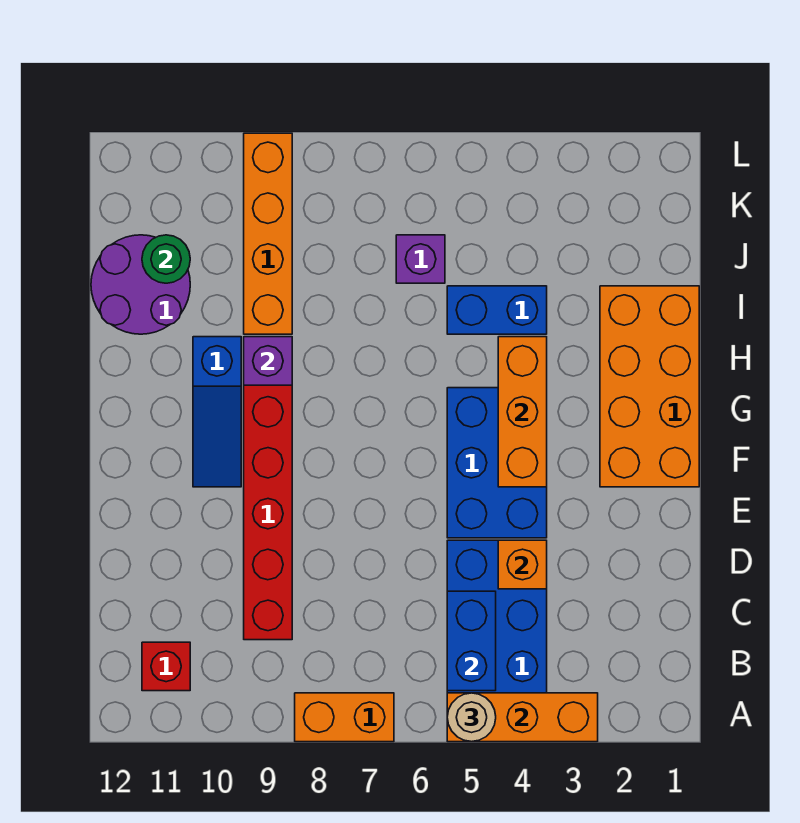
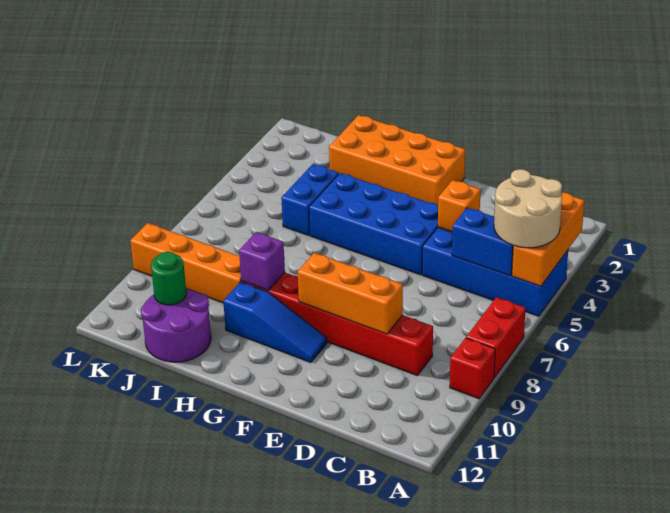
tan 1x1 round brick [447,693,496,742] -> tan 2x2 round brick [494,169,562,248]
orange 1x2 brick [295,693,394,742] -> red 1x2 brick [466,297,525,377]
red 1x1 brick [142,642,190,691] -> red 1x1 brick moved to [450,338,495,399]
blue 2x3 brick [447,388,547,538] -> blue 2x4 brick [309,173,438,275]
orange 1x3 brick [498,337,547,487] -> orange 1x3 brick moved to [298,253,403,334]
purple 1x1 brick [396,235,445,283] -> none

